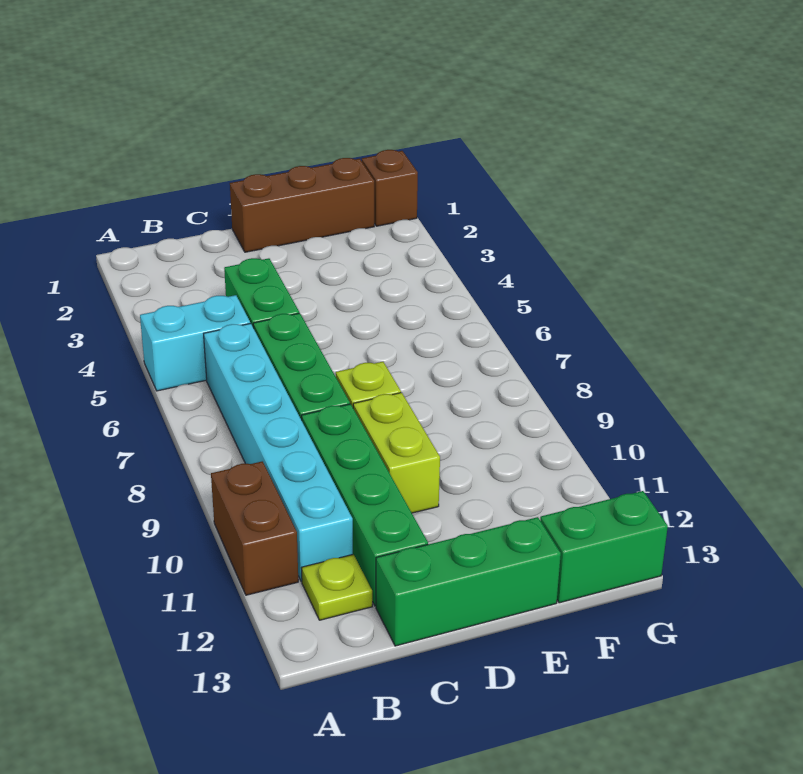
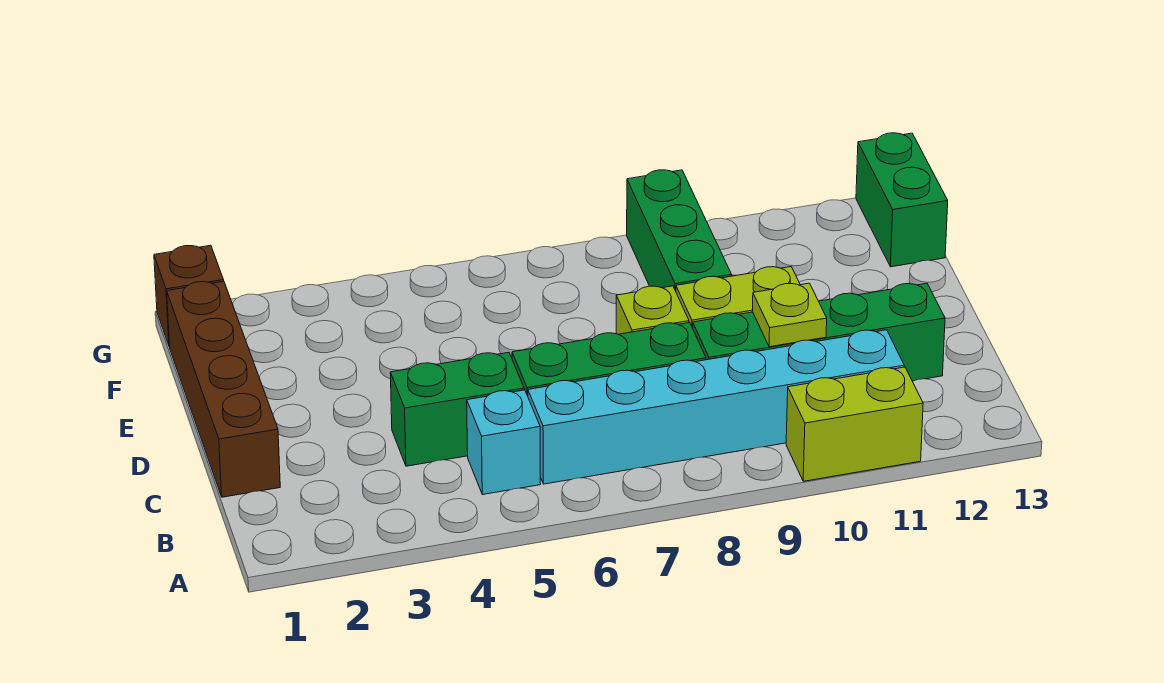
cyan 1x2 brick [140,295,250,391] -> cyan 1x1 brick [467,390,541,495]
brown 1x2 brick [211,461,298,595] -> lime 1x2 brick [786,367,923,481]
lime 1x1 plate [302,554,372,620] -> lime 1x1 plate moved to [752,283,827,347]
green 1x3 brick [376,517,561,646] -> green 1x3 brick moved to [627,170,732,291]
brown 1x3 brick [230,158,374,252] -> brown 1x4 brick [167,281,280,497]

